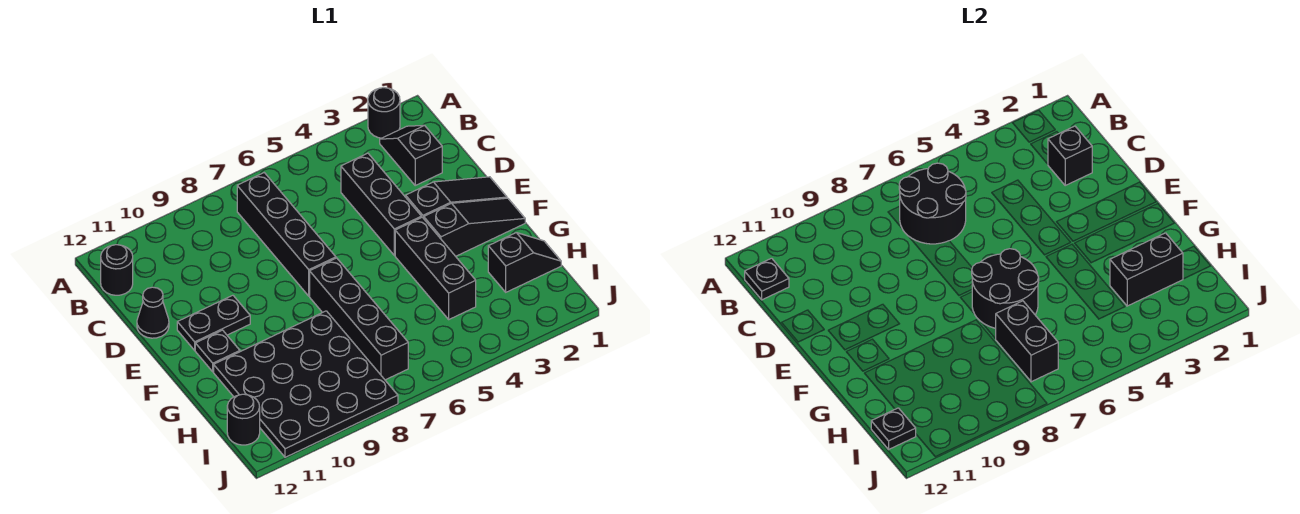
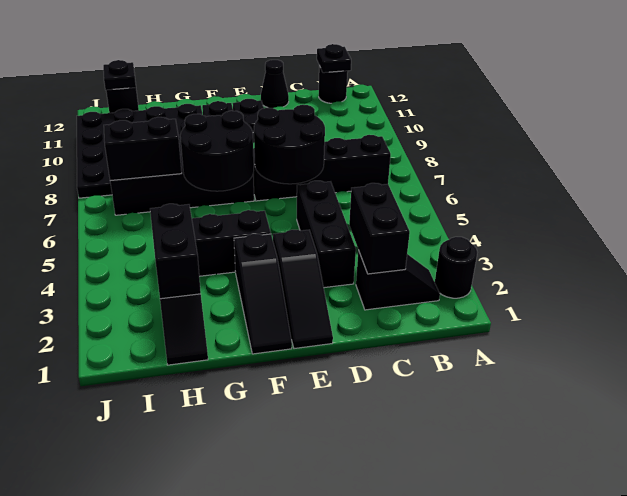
black 2x2 round brick [899,163,966,244] -> black 2x2 round brick moved to [254,105,325,184]
black 1x1 brick [1048,126,1092,185] -> black 1x2 brick [349,183,410,274]
black 1x3 brick [341,153,421,255] -> black 1x3 brick turned to [297,181,356,288]

